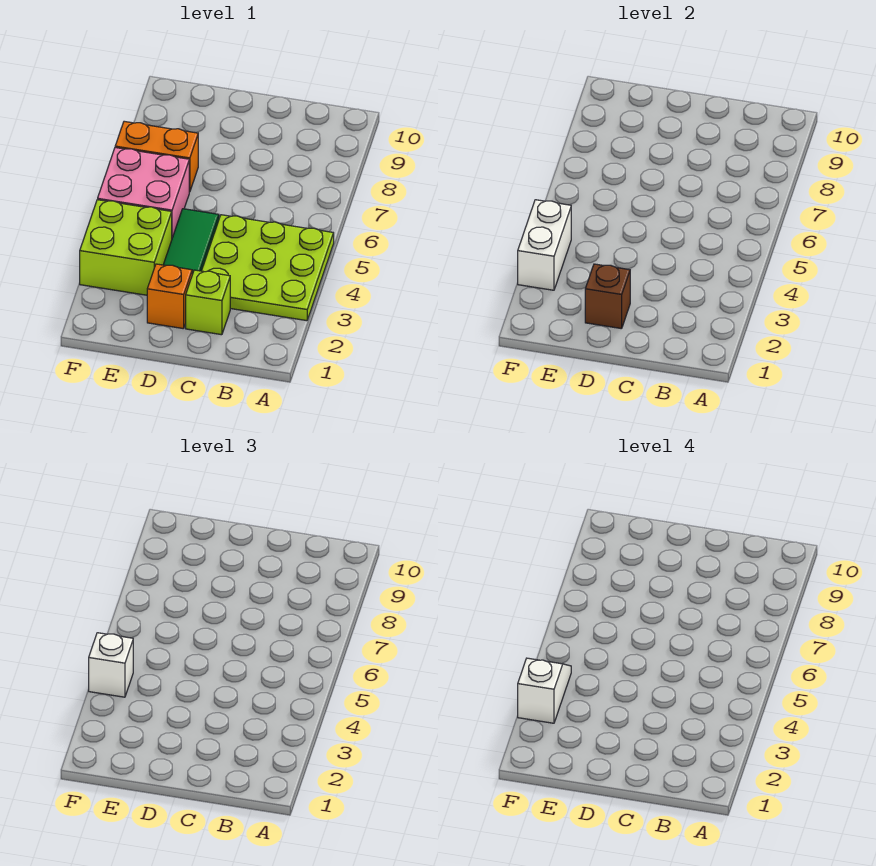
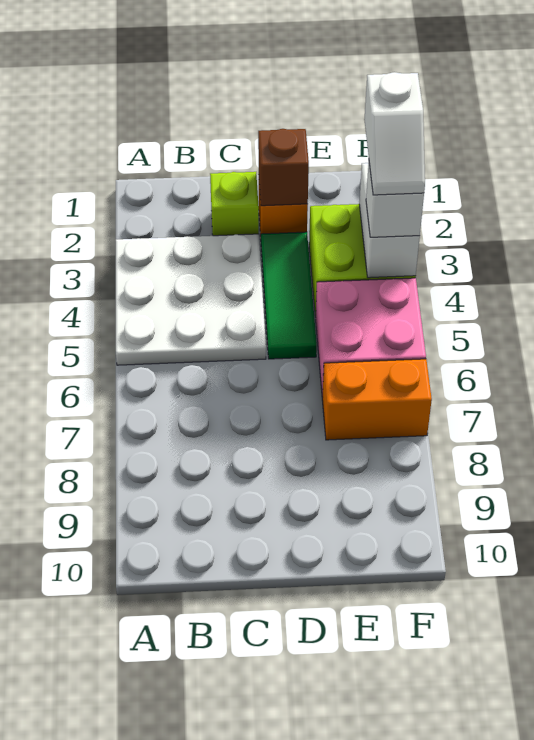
lime 3x3 plate [202,215,334,321] -> white 3x3 plate [116,234,266,365]

